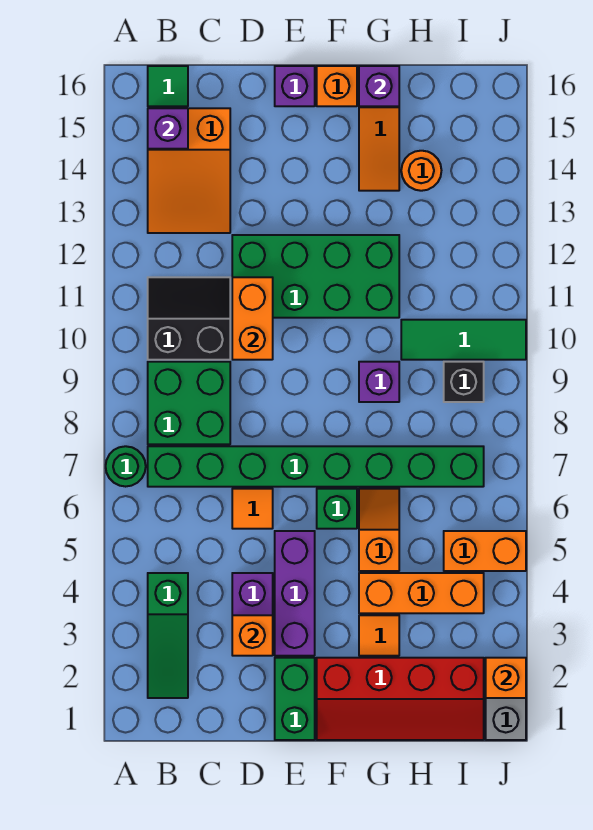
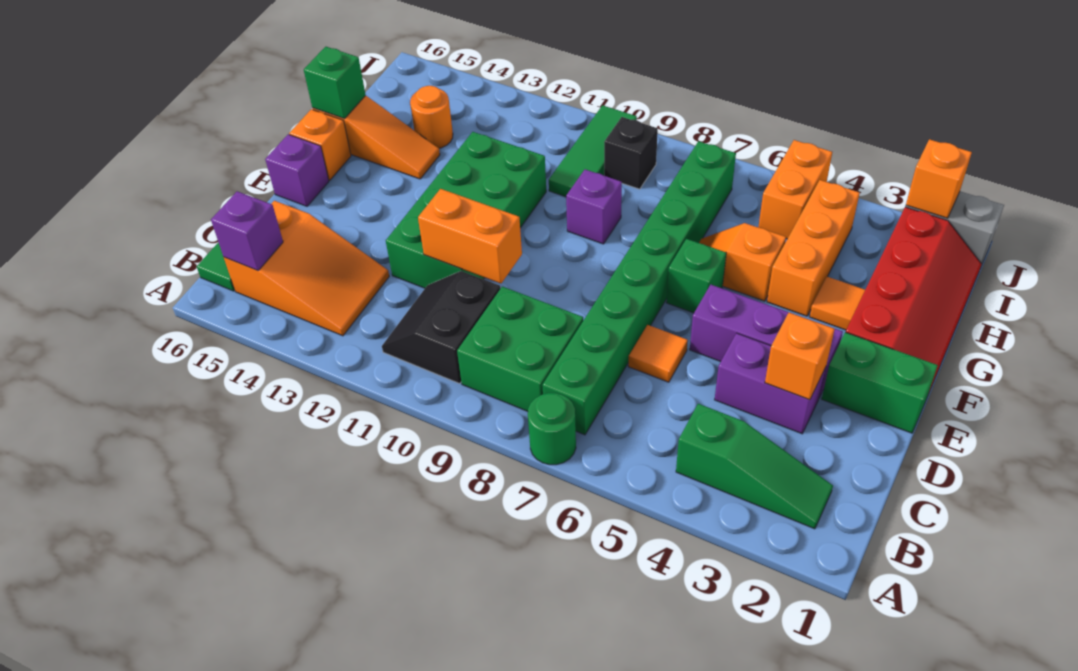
purple 1x1 brick [359,66,399,106] -> green 1x1 brick [304,47,366,119]

